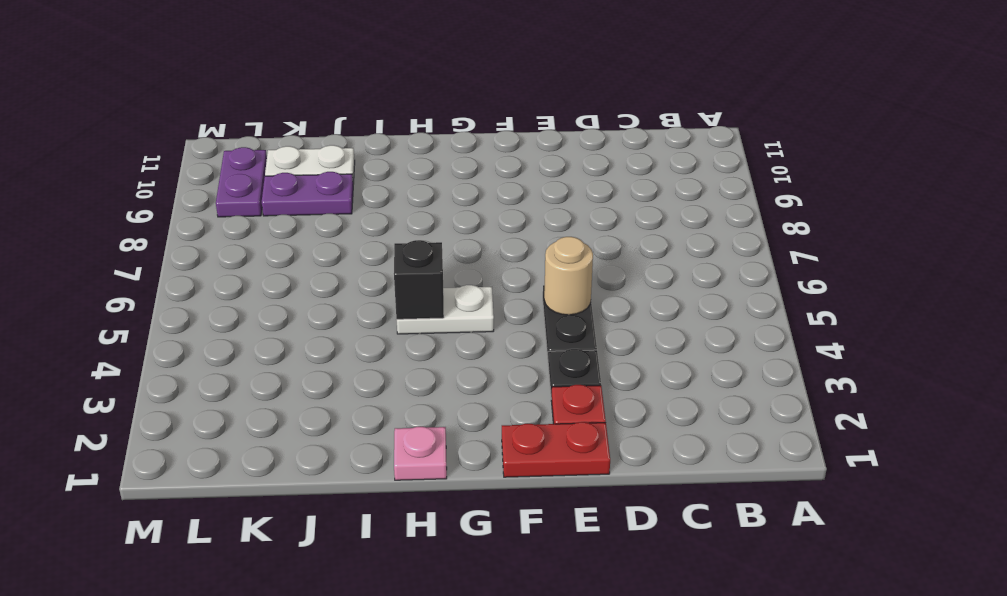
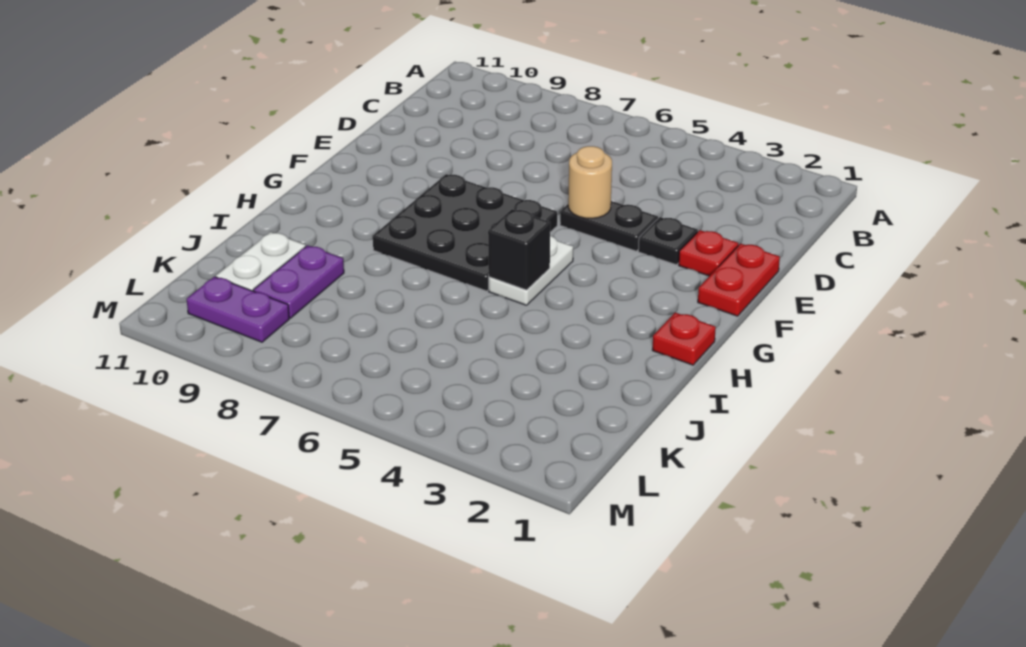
none -> black 3x3 plate [373,174,557,291]
pink 1x1 plate [394,427,447,480] -> red 1x1 plate [652,313,716,365]

